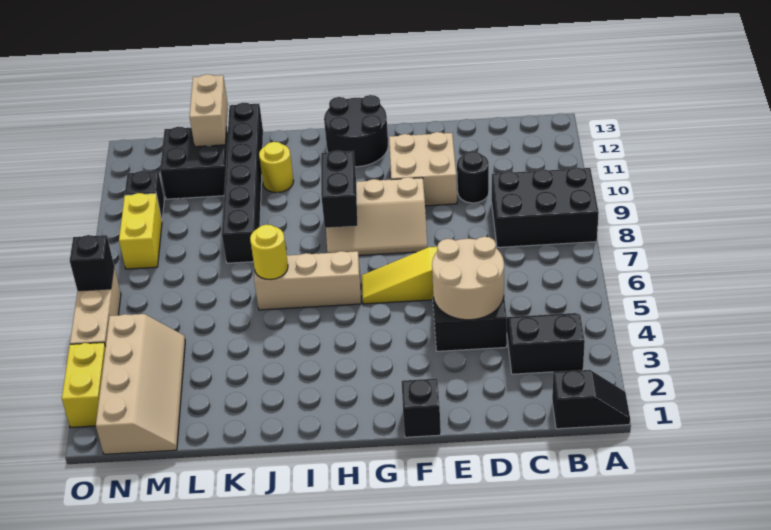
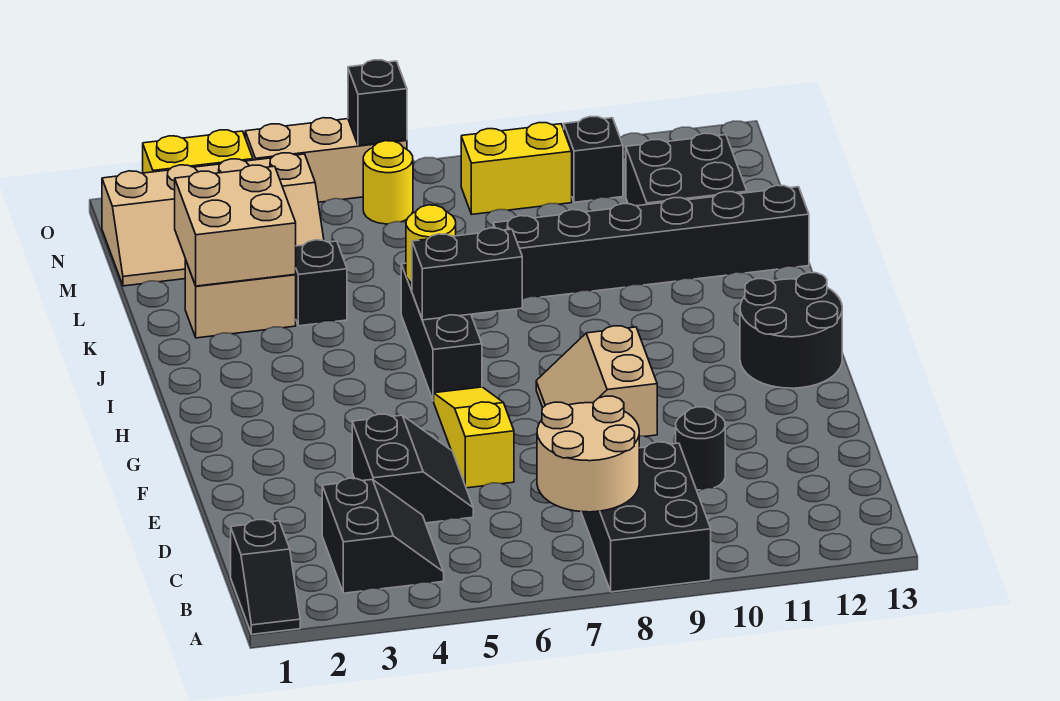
tan 2x2 round brick [432,237,504,320] -> tan 2x2 round brick moved to [537,396,639,512]
tan 2x2 brick [389,132,457,206] -> tan 2x2 brick moved to [175,165,296,286]
black 1x1 brick [402,379,441,437] -> black 1x1 brick moved to [296,240,347,326]
tan 2x3 slope [326,177,427,256] -> tan 2x2 slope [536,326,657,436]
tan 1x3 brick [254,251,361,310] -> black 1x3 brick [401,263,482,401]
black 1x2 brick [321,150,357,228] -> black 1x2 brick moved to [412,228,522,320]
yellow 1x1 round brick [259,142,294,193] -> yellow 1x1 round brick moved to [363,141,413,224]
tan 1x2 brick [190,74,228,147] -> tan 1x2 brick moved to [185,260,296,338]

